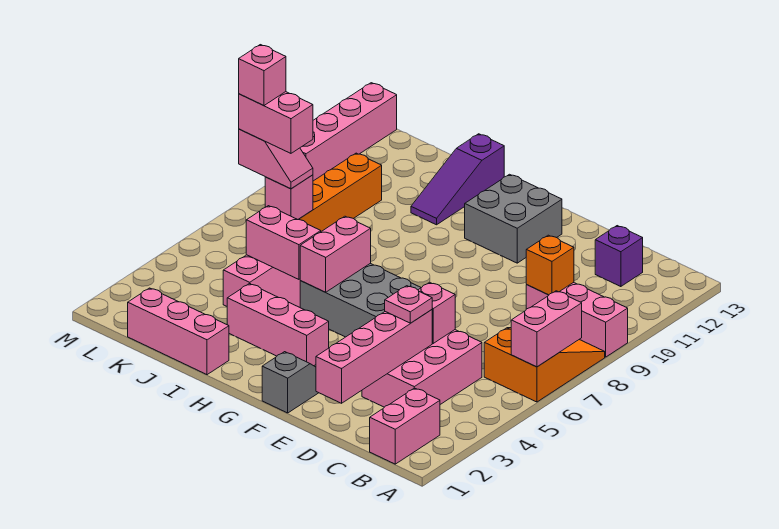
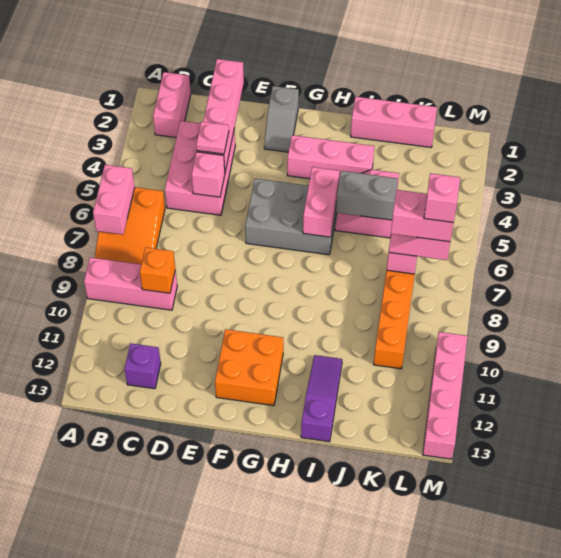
grey 2x2 brick [465,174,562,263] -> orange 2x2 brick [215,329,283,406]
pink 1x2 brick [246,206,321,279] -> grey 1x2 brick [336,171,398,220]

